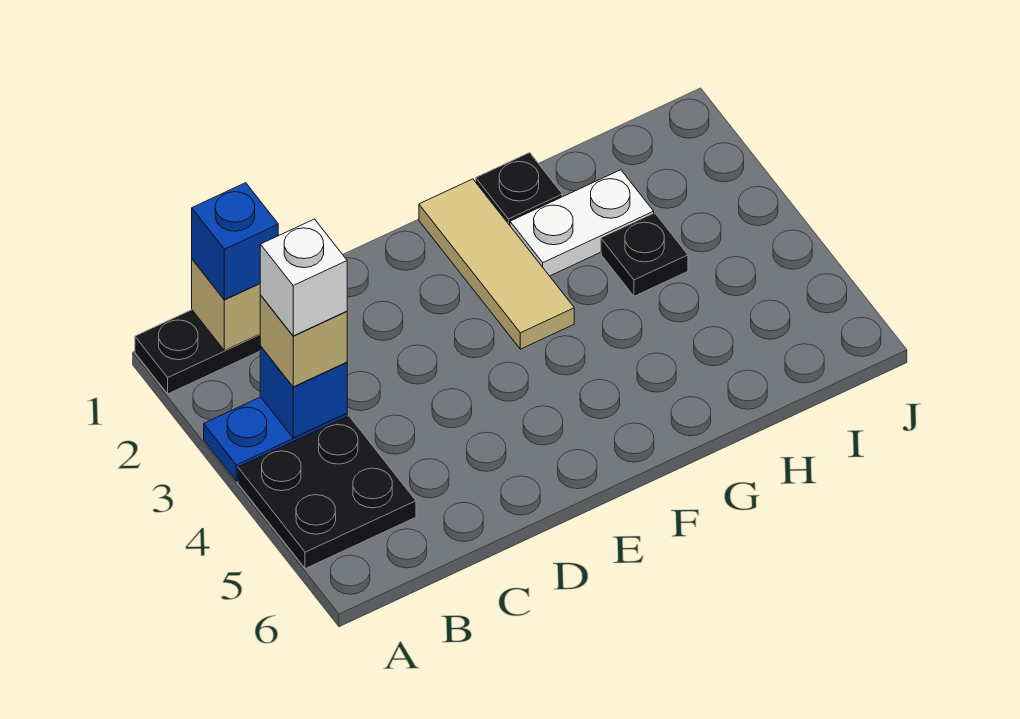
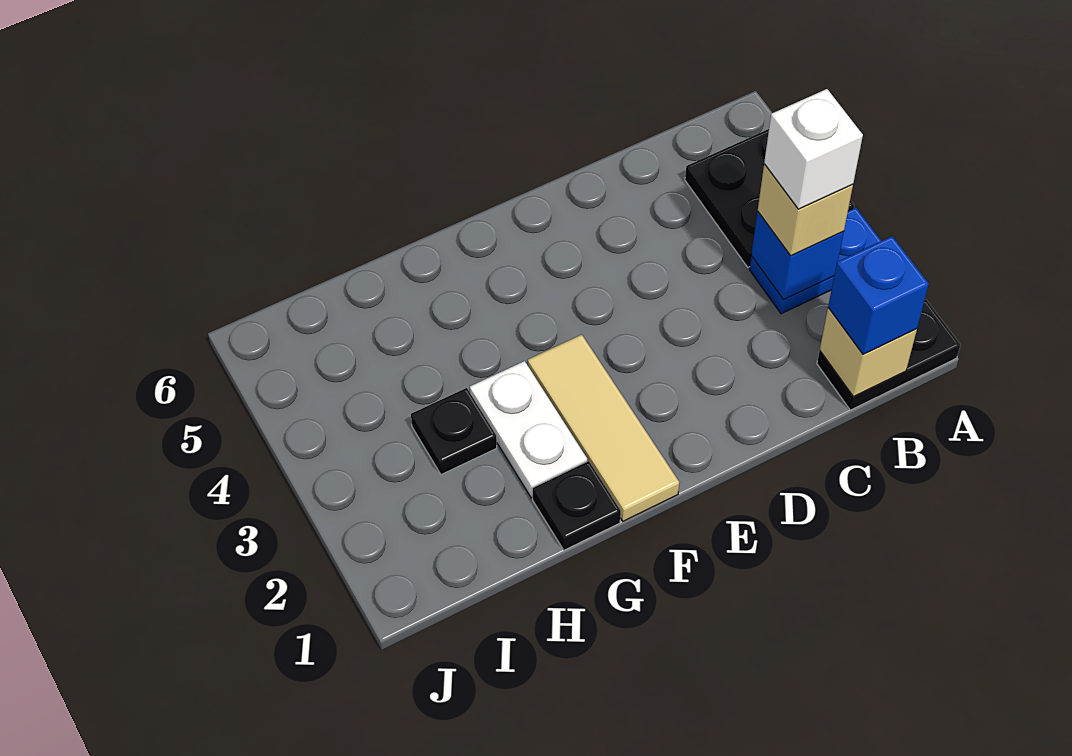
white 1x2 plate [510,170,654,276] -> white 1x2 plate turned to [470,361,587,498]

